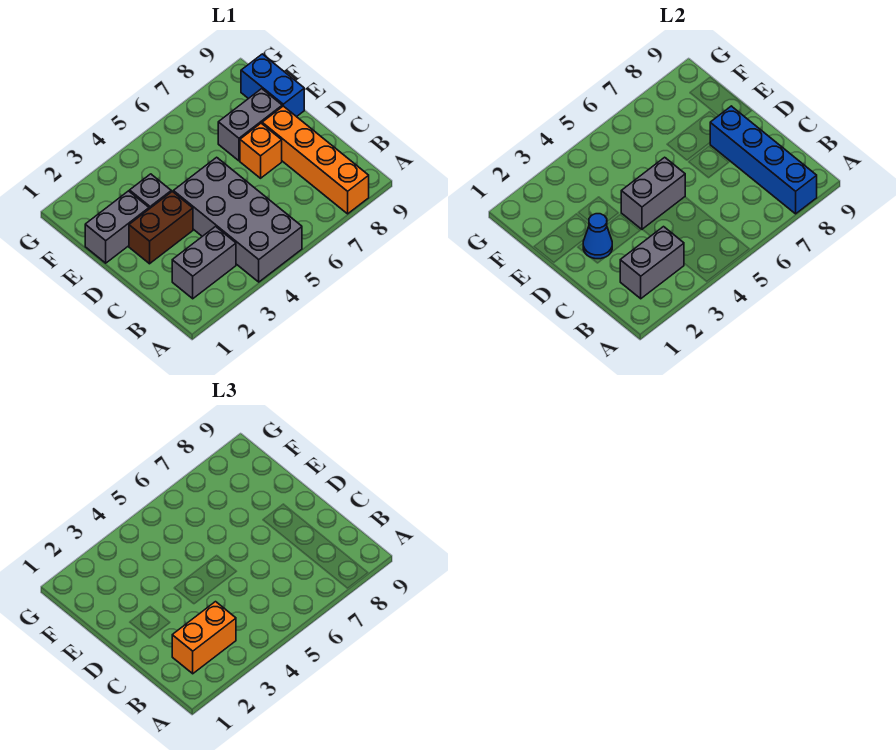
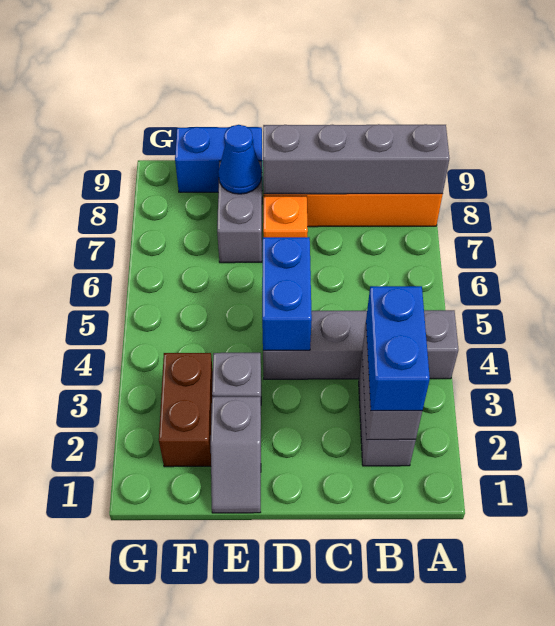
grey 2x4 brick [173,157,302,282] -> grey 1x4 brick [263,310,459,379]
blue 1x4 brick [710,106,817,214] -> grey 1x4 brick [263,124,450,194]
orange 1x2 brick [172,602,236,674] -> blue 1x2 brick [366,286,430,411]
brown 1x2 brick [129,191,193,264] -> brown 1x2 brick moved to [159,353,213,467]
blue 1x1 cone [583,214,612,259] -> blue 1x1 cone moved to [218,125,262,194]
grey 1x2 brick [621,157,685,229] -> blue 1x2 brick [262,237,312,350]
grey 1x2 brick [85,191,149,263] -> grey 1x2 slope [211,397,261,513]

